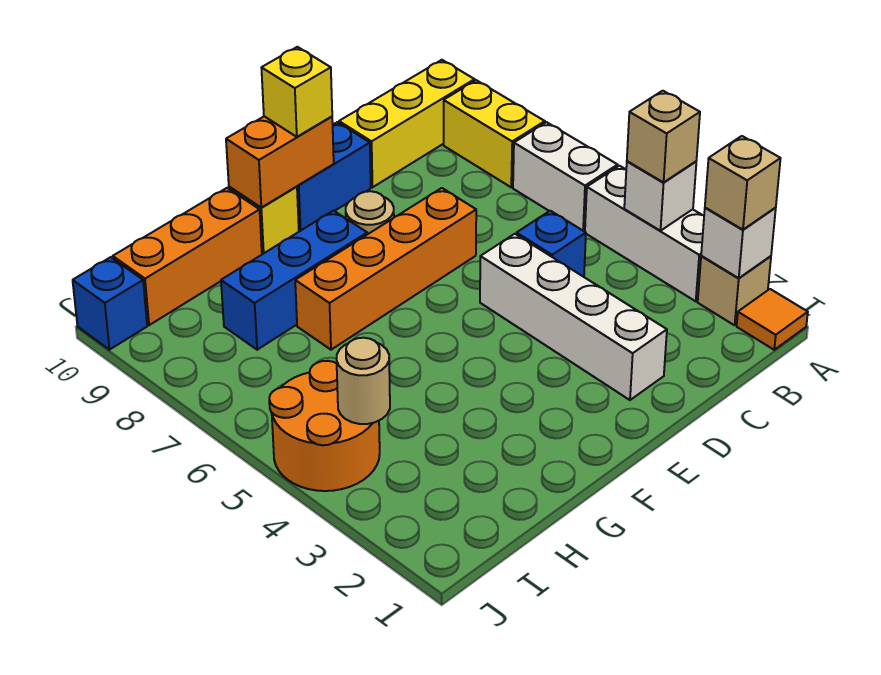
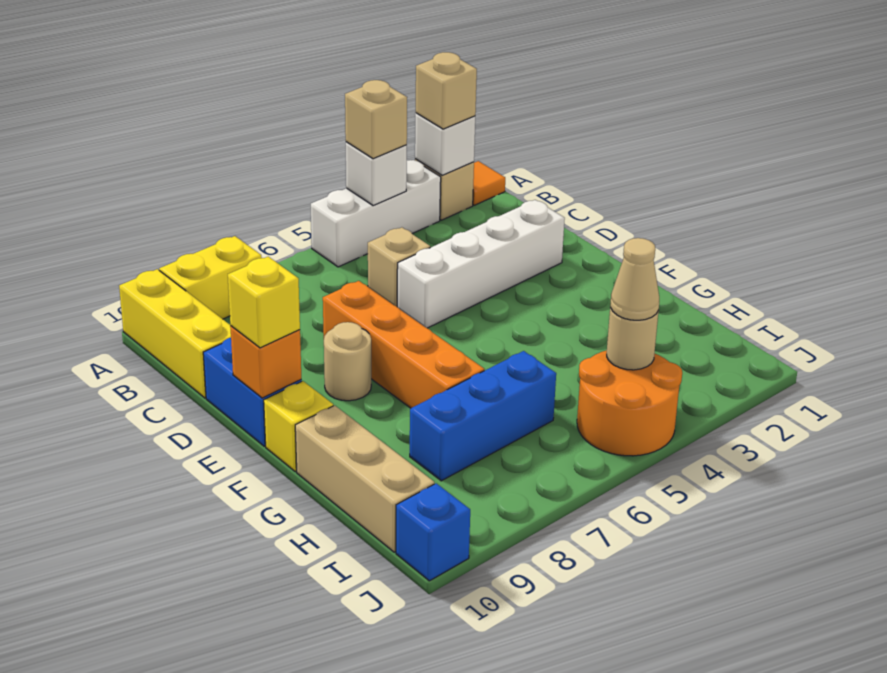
white 1x2 brick [513,122,618,231] -> none
blue 1x1 brick [517,211,586,277] -> tan 1x1 brick [368,227,430,307]
orange 1x2 brick [226,116,334,208] -> orange 1x1 brick [230,326,301,398]
blue 1x3 brick [221,211,367,350] -> blue 1x3 brick turned to [410,351,556,481]
orange 1x3 brick [113,188,262,325] -> tan 1x3 brick [295,405,434,552]
none -> tan 1x1 cone [610,238,659,320]

